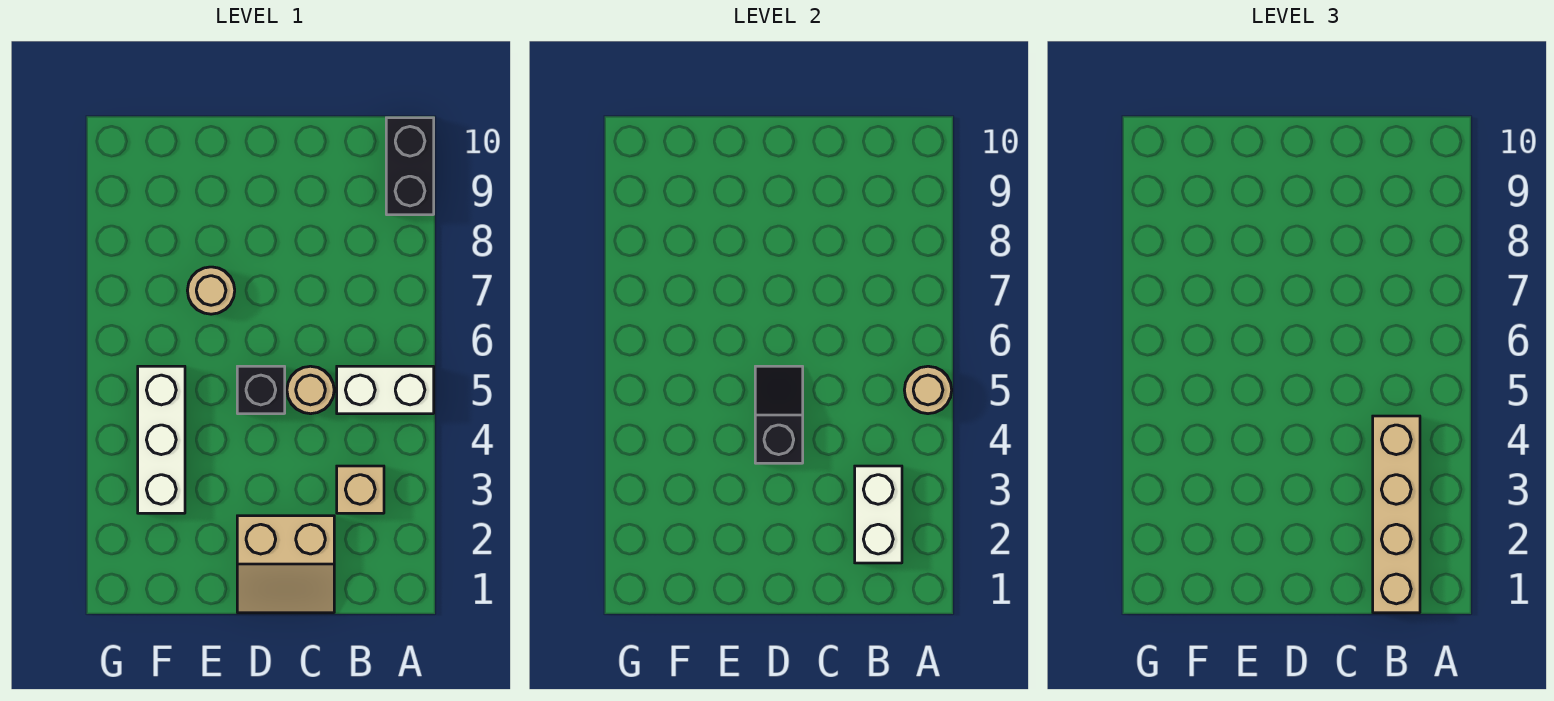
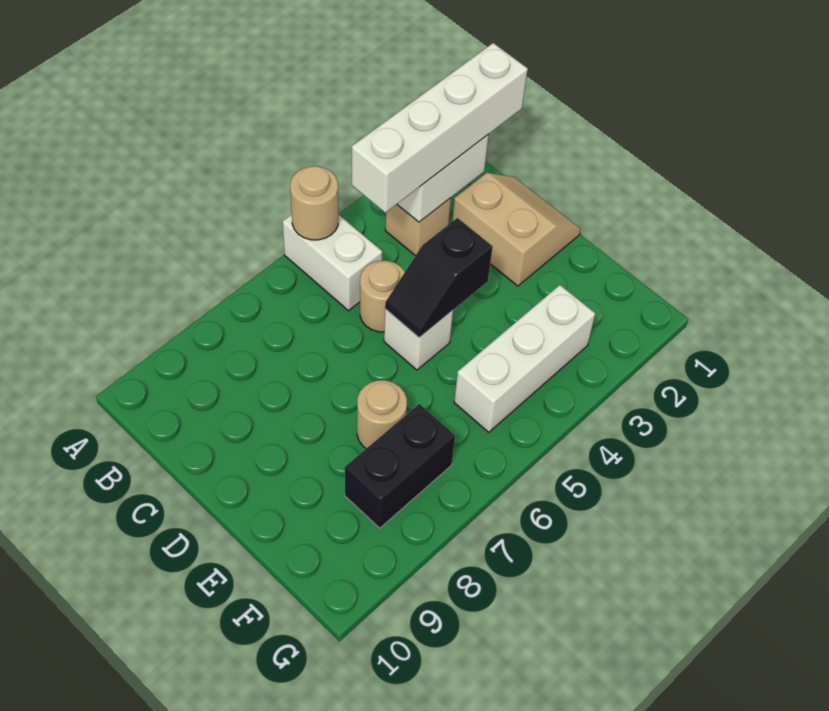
black 1x2 brick [386,118,434,215] -> black 1x2 brick moved to [345,404,455,528]
tan 1x4 brick [1373,416,1420,613] -> white 1x4 brick [352,43,528,213]
black 1x1 brick [237,366,285,414] -> white 1x1 brick [384,309,453,370]

